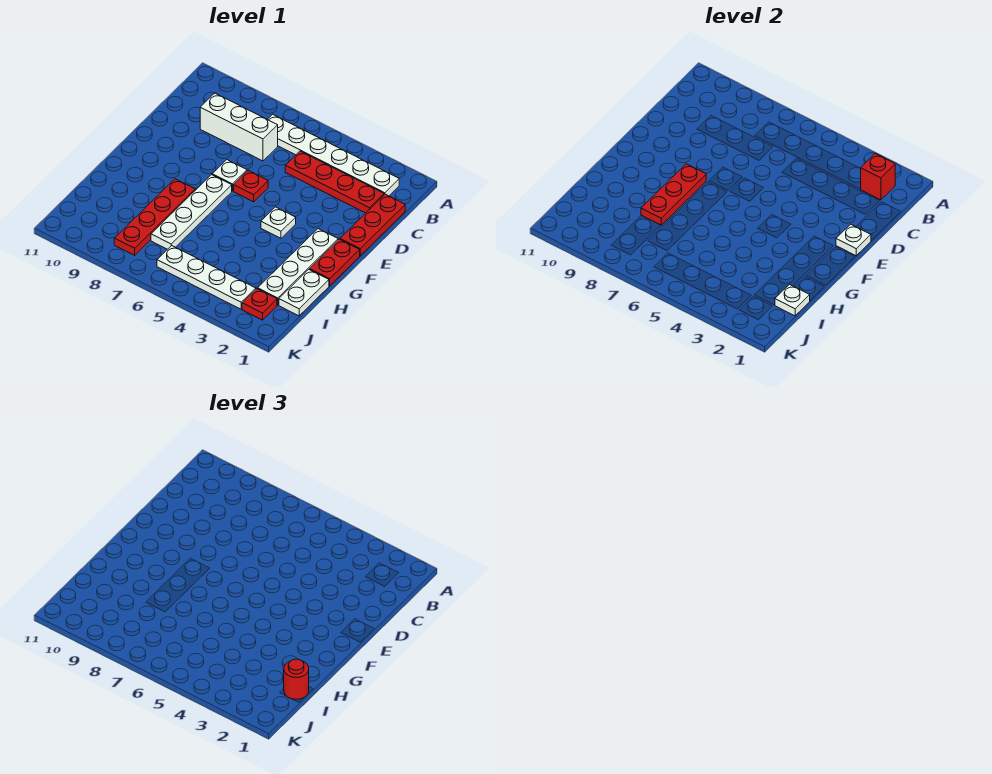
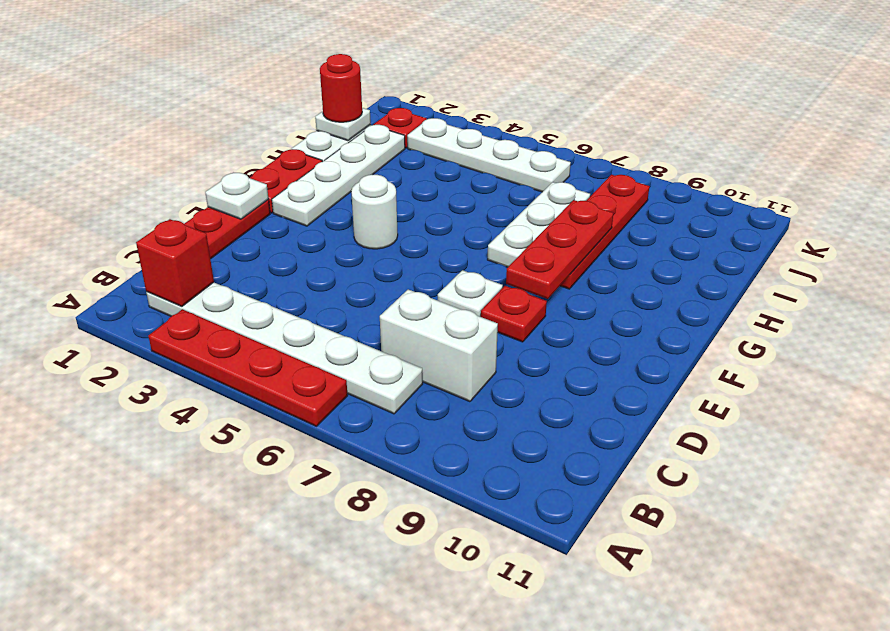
red 1x4 plate [285,151,384,213] -> red 1x4 plate moved to [149,309,348,426]
white 1x3 brick [200,93,278,161] -> white 1x2 brick [380,289,498,402]
red 1x1 plate [234,170,268,202] -> red 1x1 plate moved to [481,286,547,342]
white 1x1 plate [261,207,296,238] -> white 1x1 round brick [351,175,398,249]
white 1x4 plate [151,175,232,249] -> white 1x3 plate [488,182,590,267]

